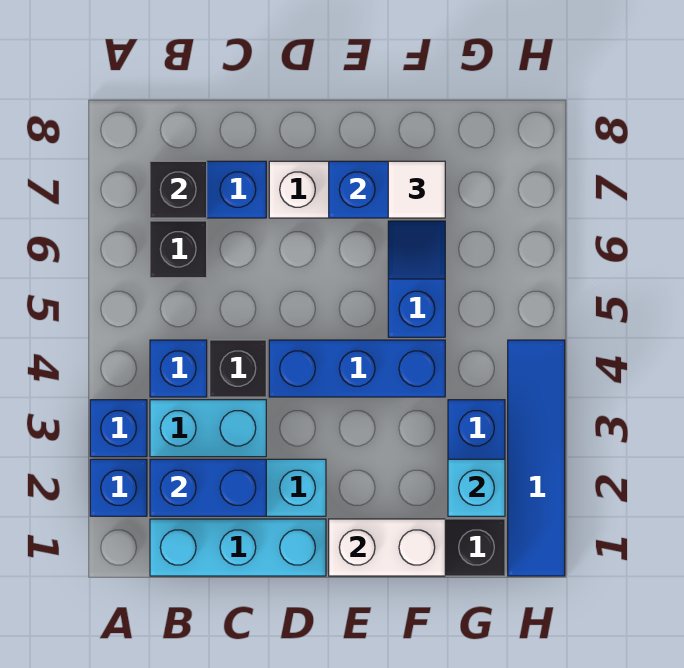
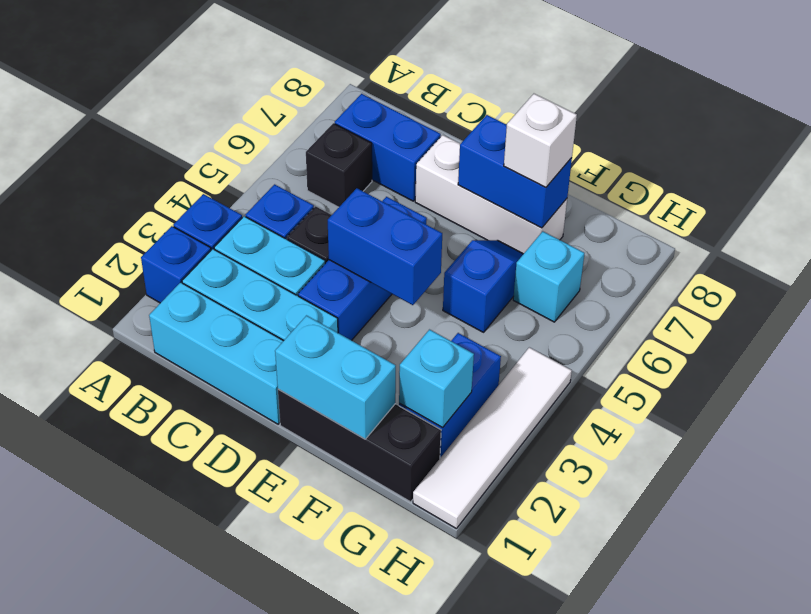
blue 1x2 brick [150,459,266,516] -> blue 1x2 brick moved to [328,188,442,305]
black 1x1 brick [150,161,207,218] -> none
blue 1x3 brick [269,340,445,397] -> blue 1x3 brick turned to [298,197,427,340]
white 1x2 brick [329,519,445,576] -> cyan 1x2 brick [275,316,396,439]
white 1x1 tile [388,161,445,218] -> white 1x1 brick [504,94,577,188]
none -> cyan 1x1 brick [513,231,585,322]
blue 1x4 tile [508,340,565,576] -> white 1x4 tile [413,347,572,529]

